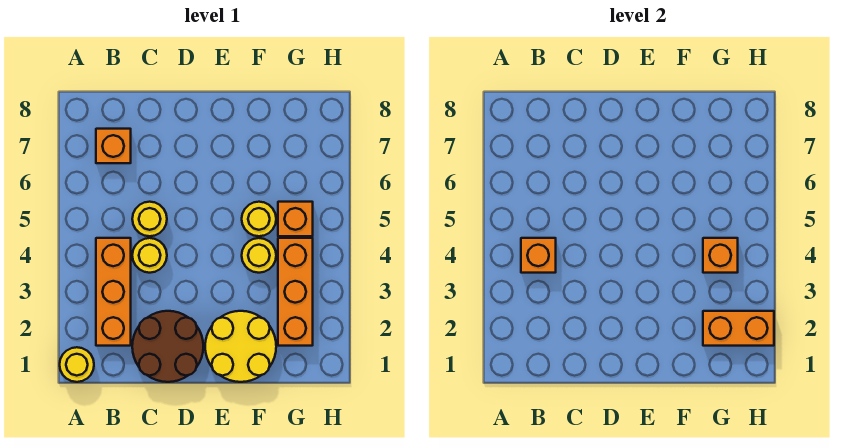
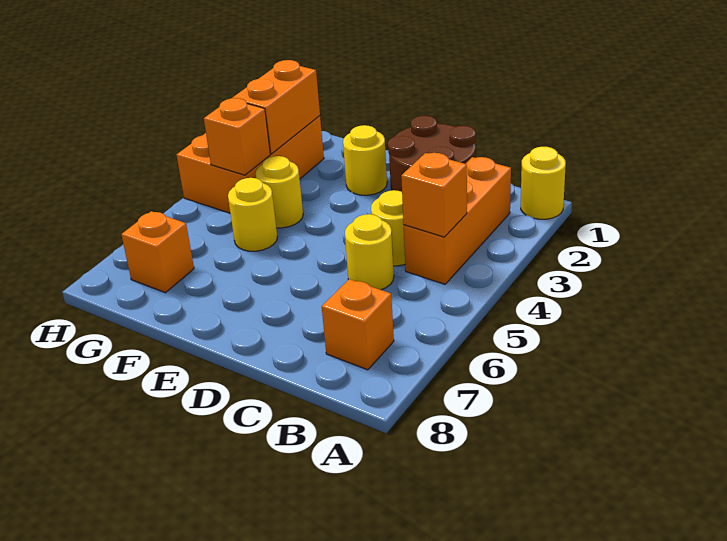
yellow 2x2 round brick [205,311,276,382] -> yellow 1x1 round brick [343,125,387,195]
orange 1x3 brick [278,238,313,346] -> orange 2x3 brick [177,116,324,213]
orange 1x2 brick [703,311,774,346] -> orange 1x2 brick turned to [232,60,320,154]
orange 1x1 brick [278,202,313,236] -> orange 1x1 brick moved to [121,211,194,293]

